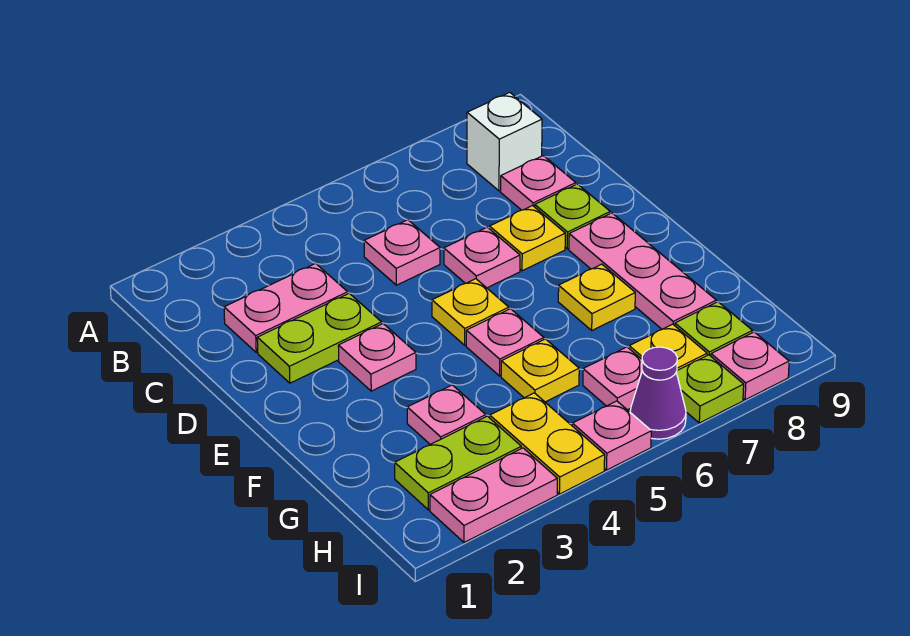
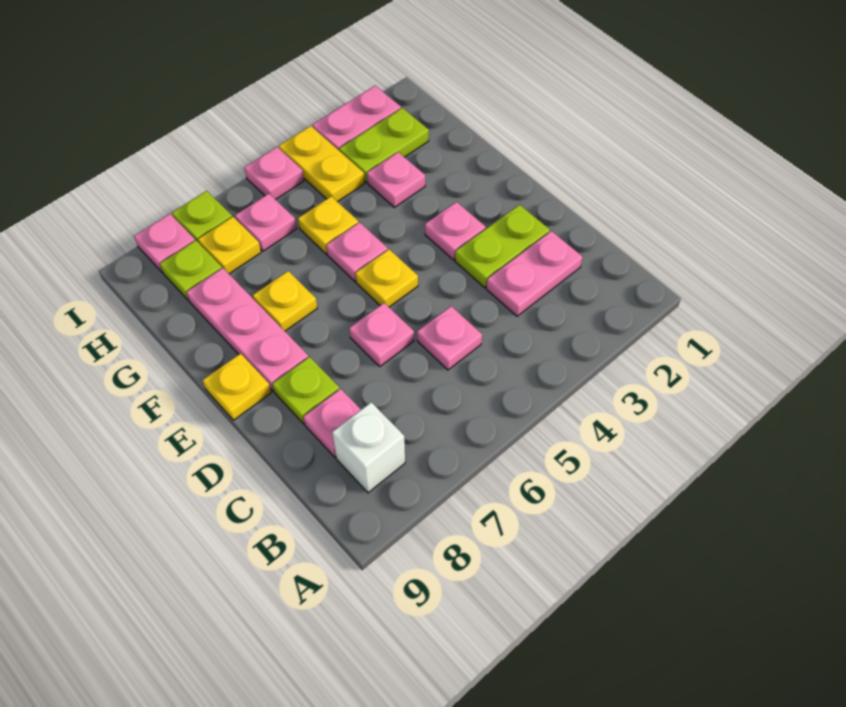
yellow 1x1 plate [490,206,565,271] -> yellow 1x1 plate moved to [203,353,271,420]
purple 1x1 cone [630,347,686,439] -> none

